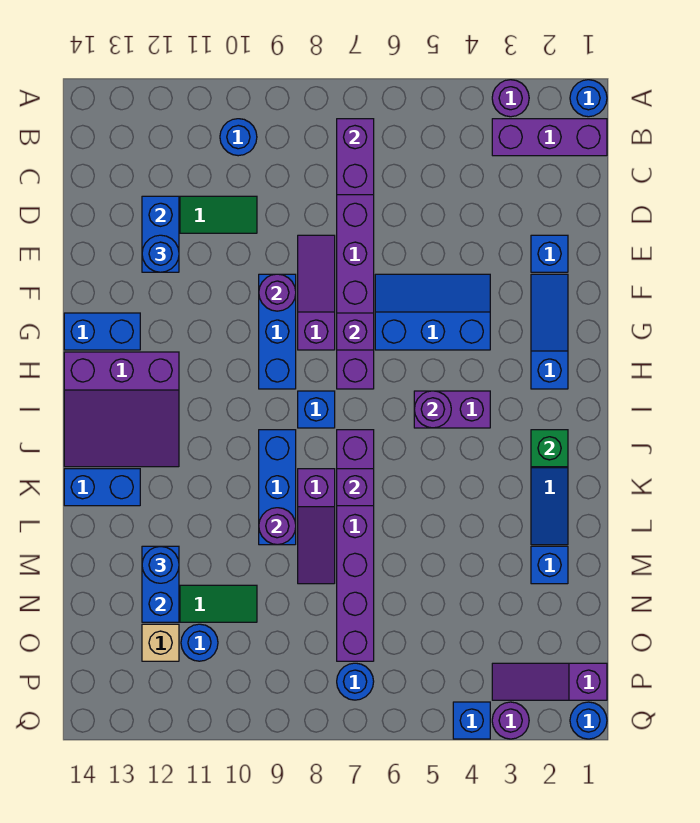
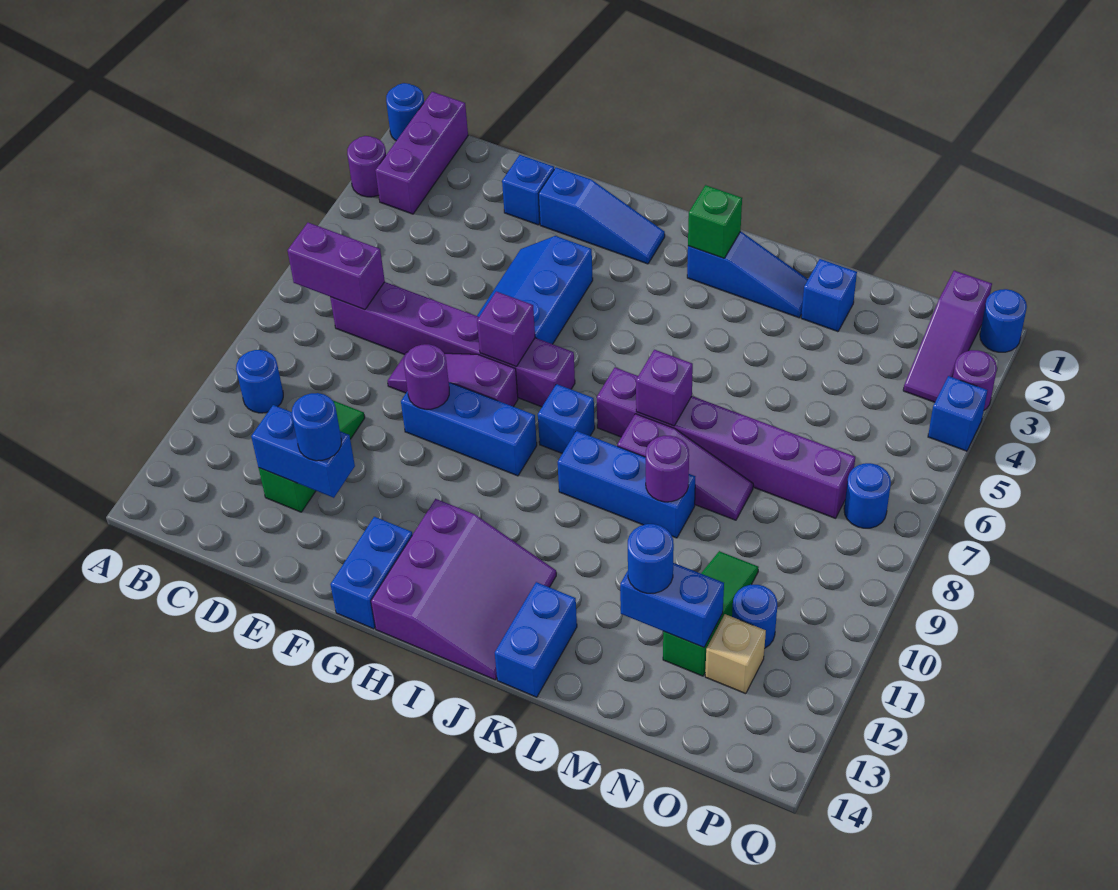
blue 1x3 slope [531,274,568,389] -> blue 1x3 slope turned to [539,167,665,264]
purple 1x2 brick [414,391,490,428] -> none
purple 1x1 round brick [414,391,451,428] -> none

